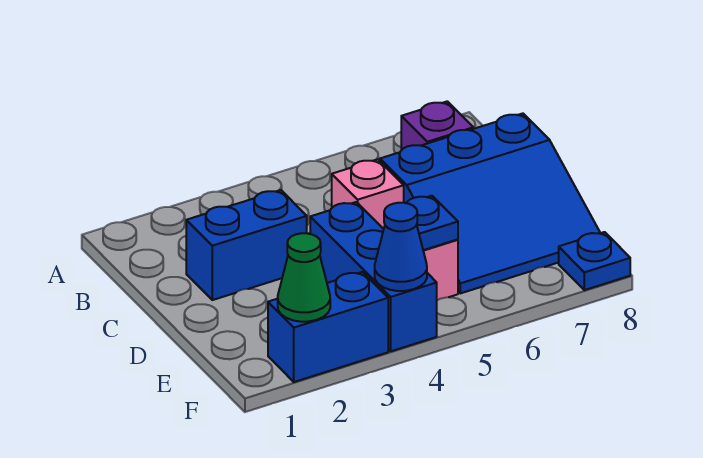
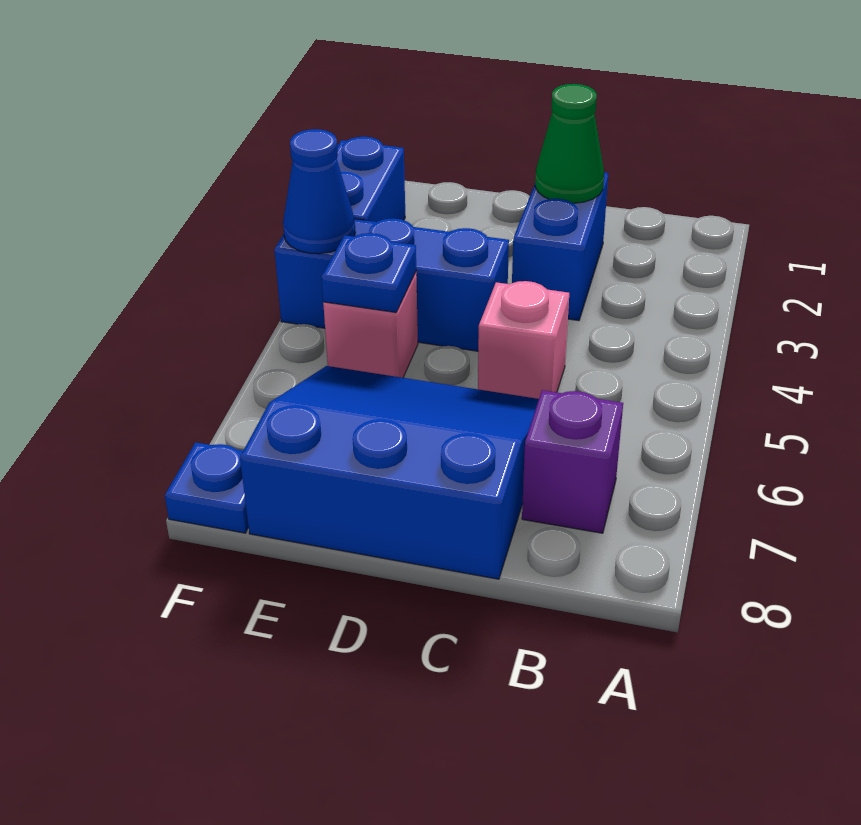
blue 3x3 slope [380,113,600,293] -> blue 3x3 slope turned to [240,366,539,579]
green 1x1 cone [278,233,330,322] -> green 1x1 cone moved to [535,84,604,203]

